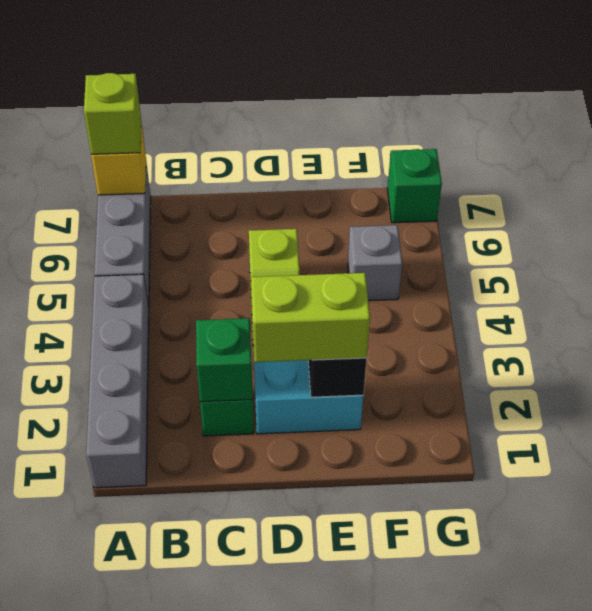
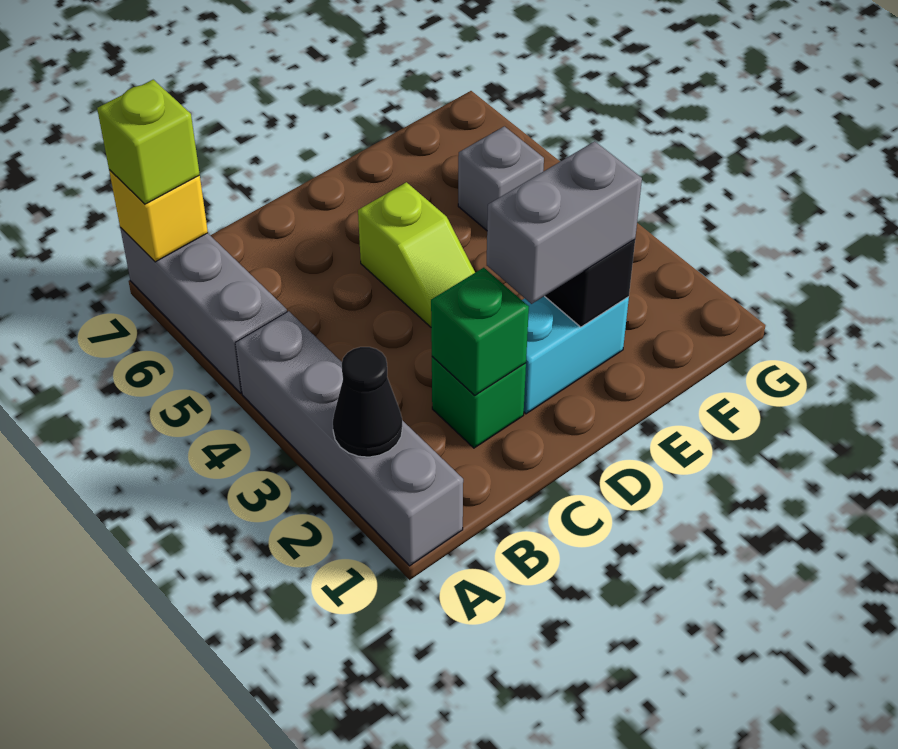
none -> black 1x1 cone [333,347,402,457]
lime 1x2 brick [251,273,370,362] -> grey 1x2 brick [487,141,642,304]
green 1x1 brick [387,149,442,223] -> none

